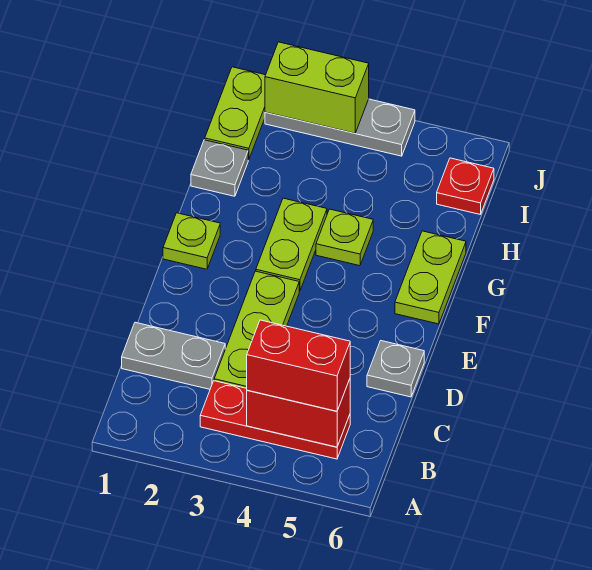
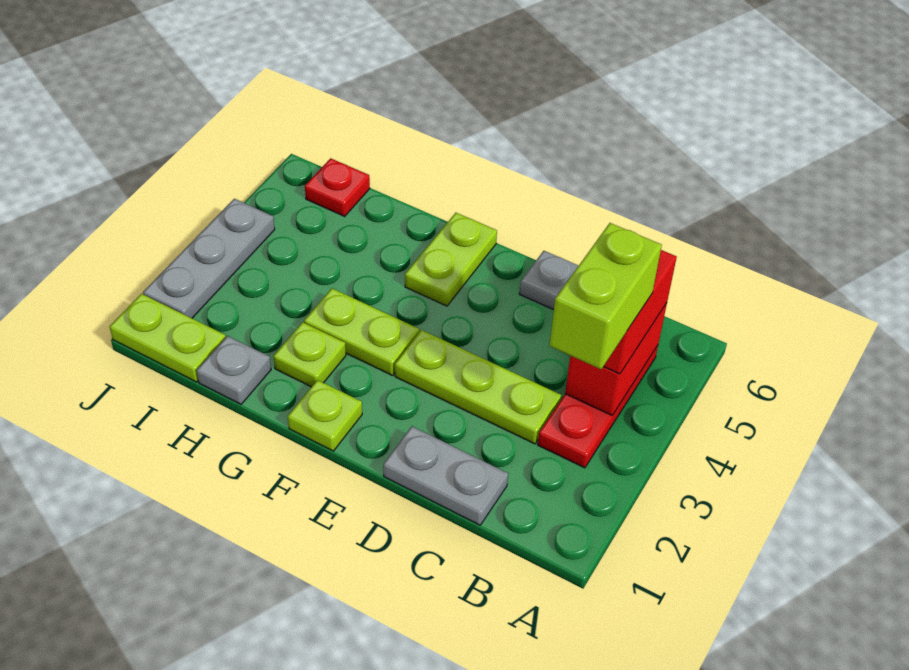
grey 1x2 plate [122,322,225,389] -> grey 1x2 plate turned to [383,426,508,525]
lime 1x2 plate [395,231,466,324] -> lime 1x2 plate turned to [405,213,497,306]
lime 1x1 plate [316,209,373,266] -> lime 1x1 plate moved to [273,322,346,387]
lime 1x2 brick [265,42,369,133] -> lime 1x2 brick moved to [550,223,662,369]

